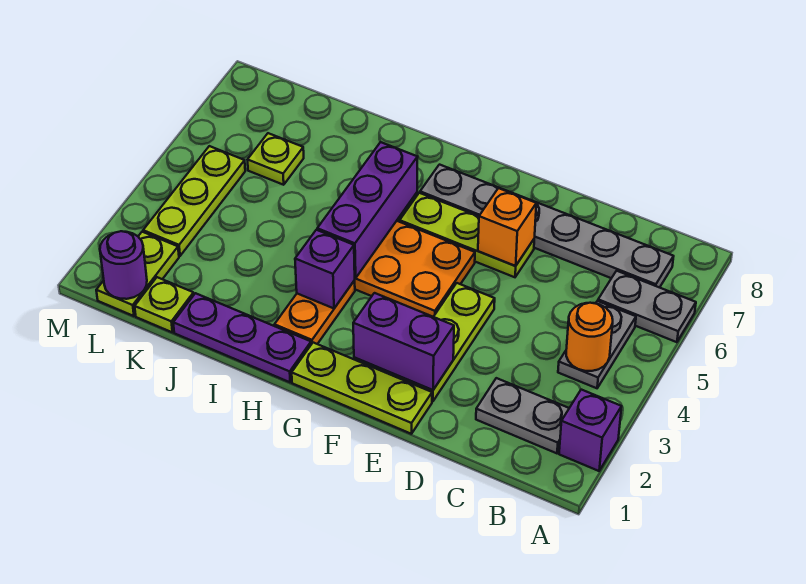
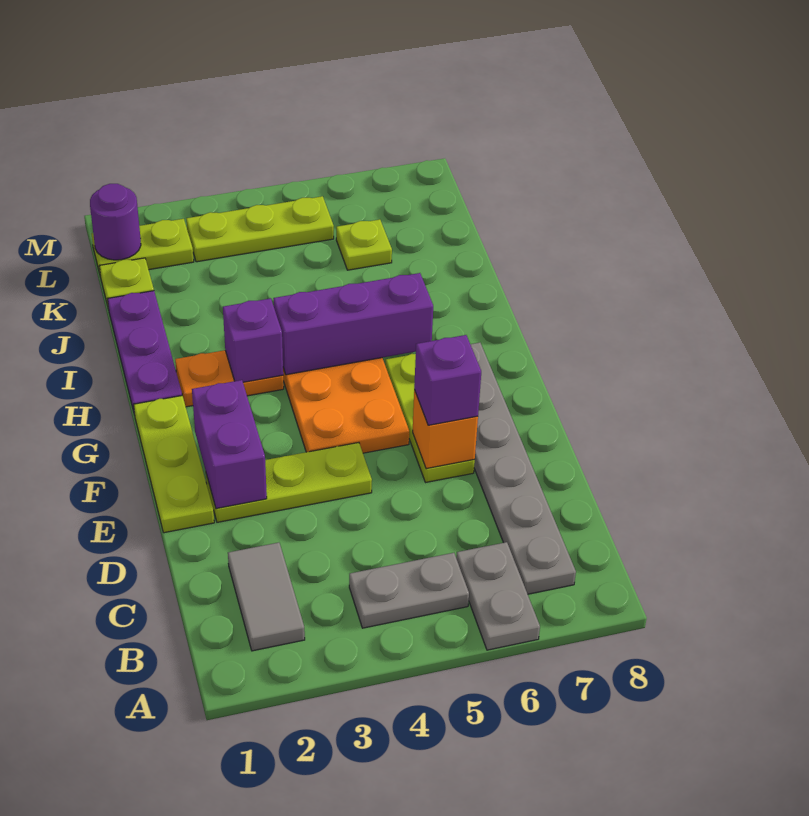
purple 1x1 brick [559,390,622,471] -> purple 1x1 brick moved to [414,335,481,425]
grey 1x2 plate [476,378,569,453] -> grey 1x2 tile [228,543,305,651]
orange 1x1 round brick [566,303,613,371] -> none

